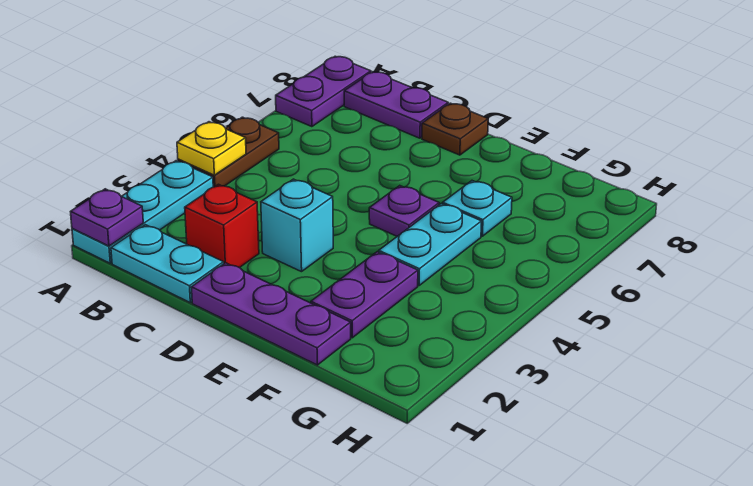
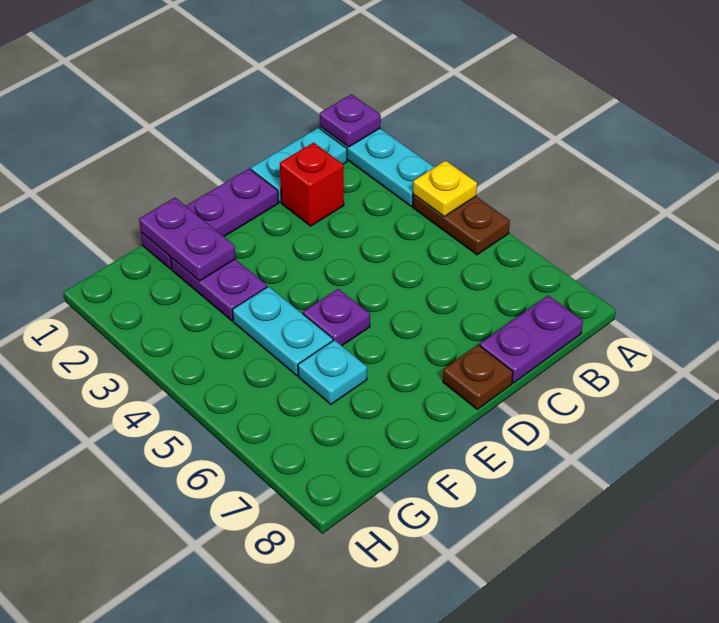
purple 1x2 plate [276,56,371,127] -> purple 1x2 plate moved to [139,198,236,281]
cyan 1x1 brick [261,179,333,272] -> none

